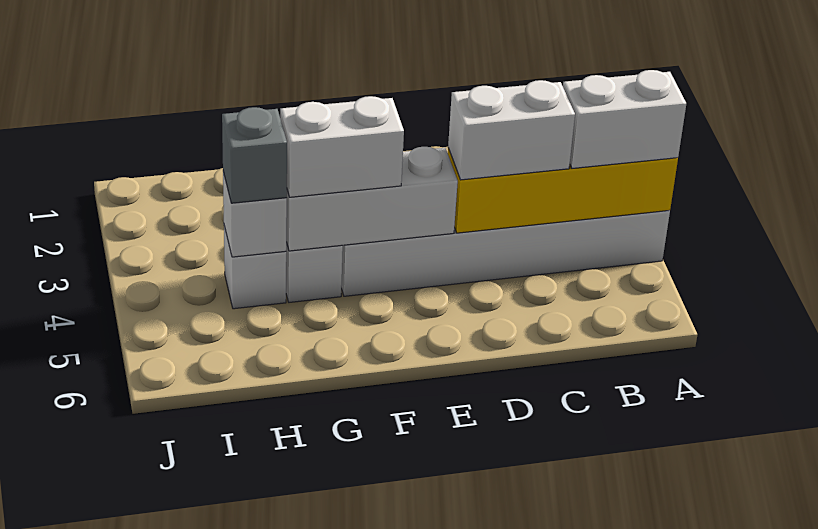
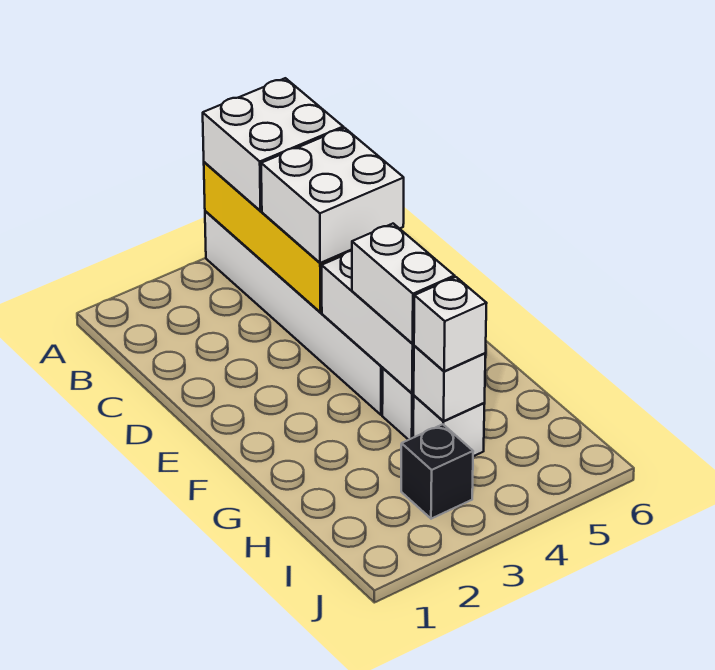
white 1x2 brick [563,70,686,168] -> white 2x2 brick [203,78,343,211]
white 1x2 brick [448,80,575,180] -> white 2x2 brick [261,128,404,263]
grey 1x1 brick [222,107,287,203] -> white 1x1 brick [414,277,487,371]
none -> black 1x1 brick [401,424,473,519]

